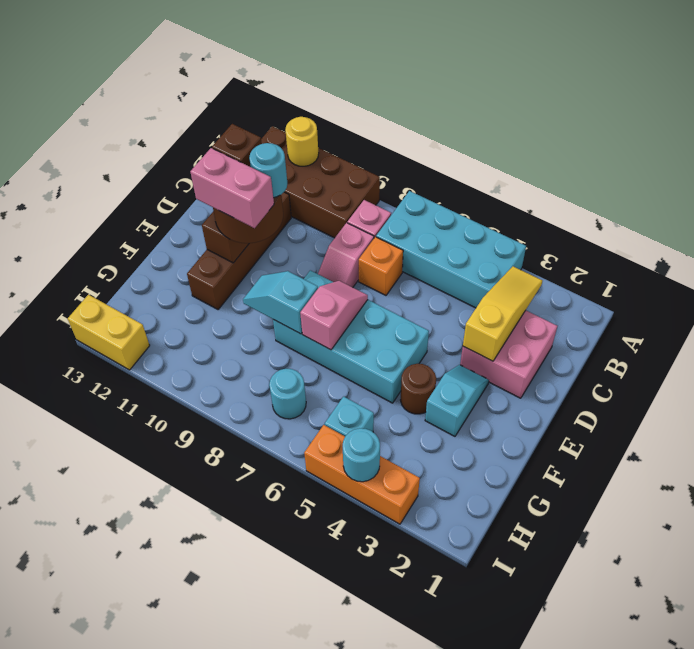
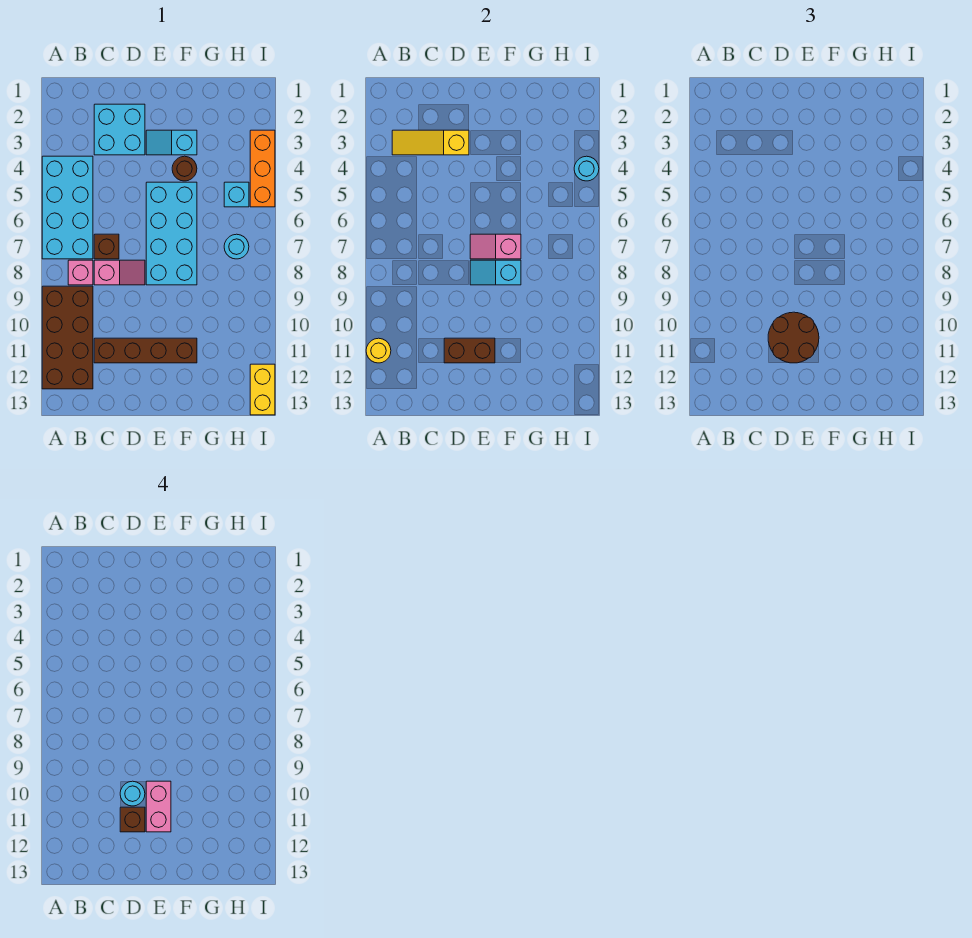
pink 2x2 brick [460,310,557,398] -> cyan 2x2 brick [94,104,145,155]
orange 1x1 brick [359,237,403,295] -> brown 1x1 brick [94,234,119,259]
cyan 1x2 slope [243,271,318,334] -> cyan 1x2 slope turned to [470,260,521,285]

